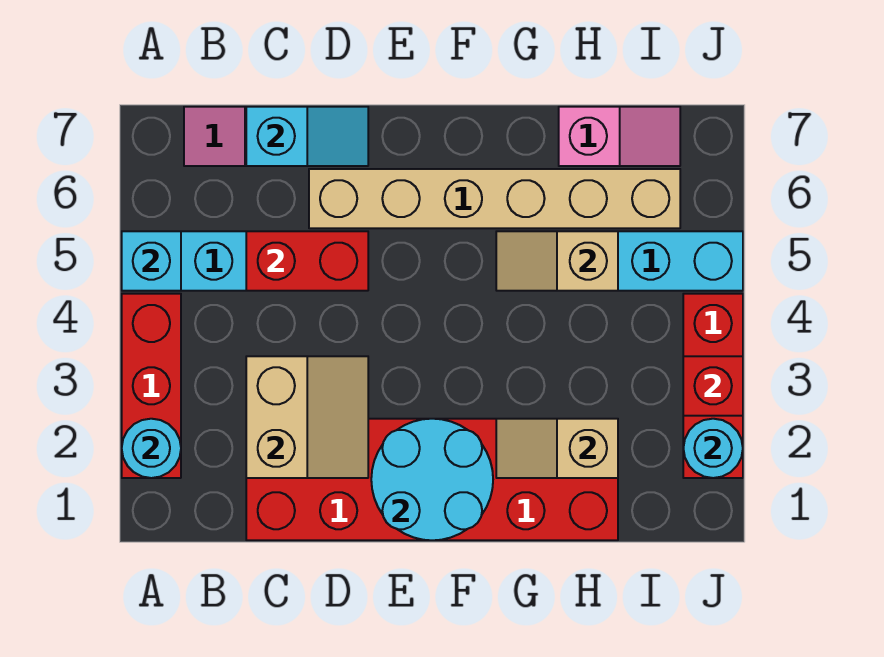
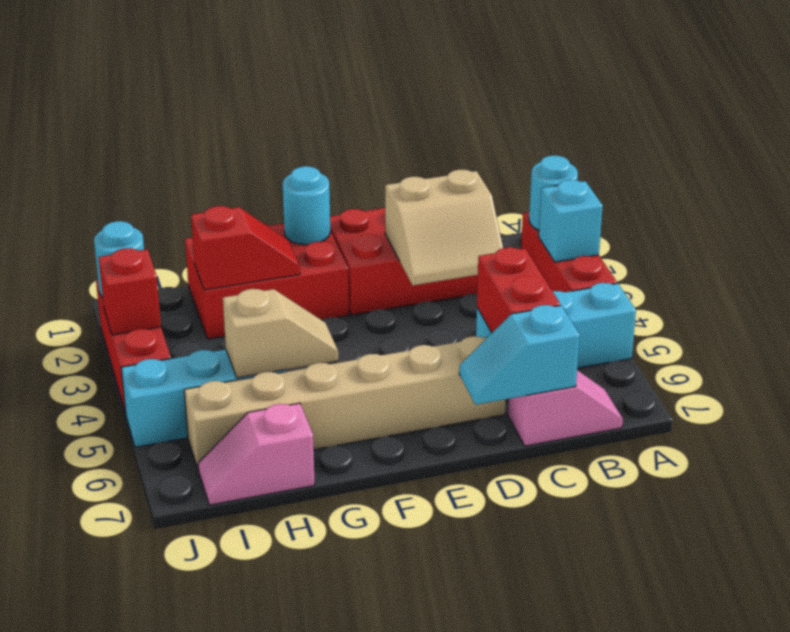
cyan 1x1 brick [122,231,181,291] -> cyan 1x1 brick moved to [539,180,603,262]
tan 2x2 slope [246,356,368,478] -> tan 2x2 slope turned to [385,170,503,285]
red 1x2 brick [246,231,368,291] -> red 1x2 brick turned to [477,247,560,333]
cyan 2x2 round brick [371,419,493,540] -> cyan 1x1 round brick [283,166,330,245]
tan 1x2 slope [496,419,618,478] -> red 1x2 slope [191,206,300,290]

